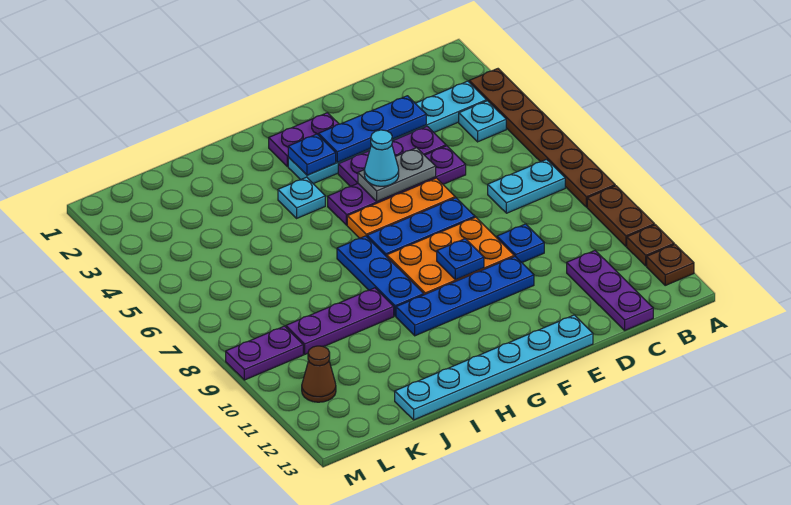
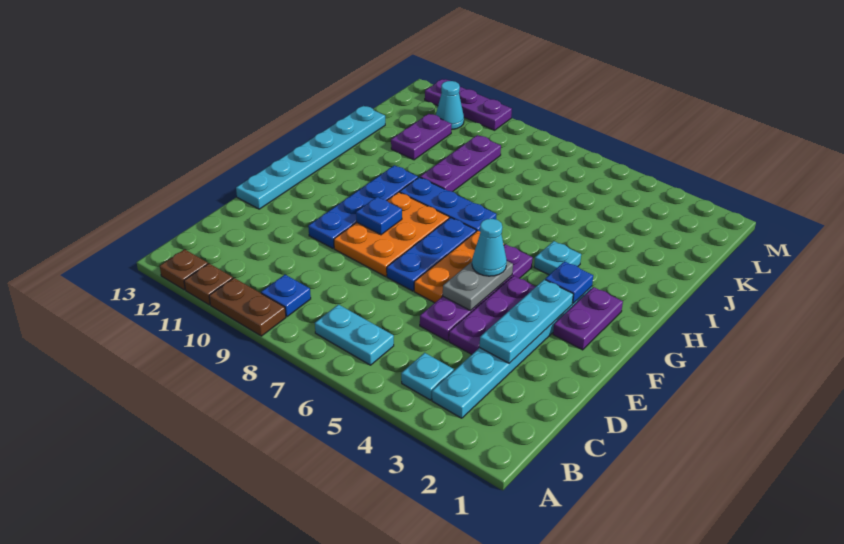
brown 1x6 plate [469,69,615,207] -> none
cyan 1x2 plate [488,159,565,213] -> cyan 1x2 plate turned to [315,305,394,365]
purple 1x3 plate [567,251,653,330] -> purple 1x3 plate moved to [425,79,512,130]
blue 1x3 plate [319,96,426,162] -> cyan 1x3 plate [480,279,573,363]
blue 1x1 plate [497,224,544,262] -> blue 1x1 plate moved to [261,275,311,317]
purple 1x2 plate [226,326,303,380] -> purple 1x2 plate moved to [391,114,452,160]
brown 1x1 cone [302,346,336,402] -> cyan 1x1 cone [436,81,464,130]

